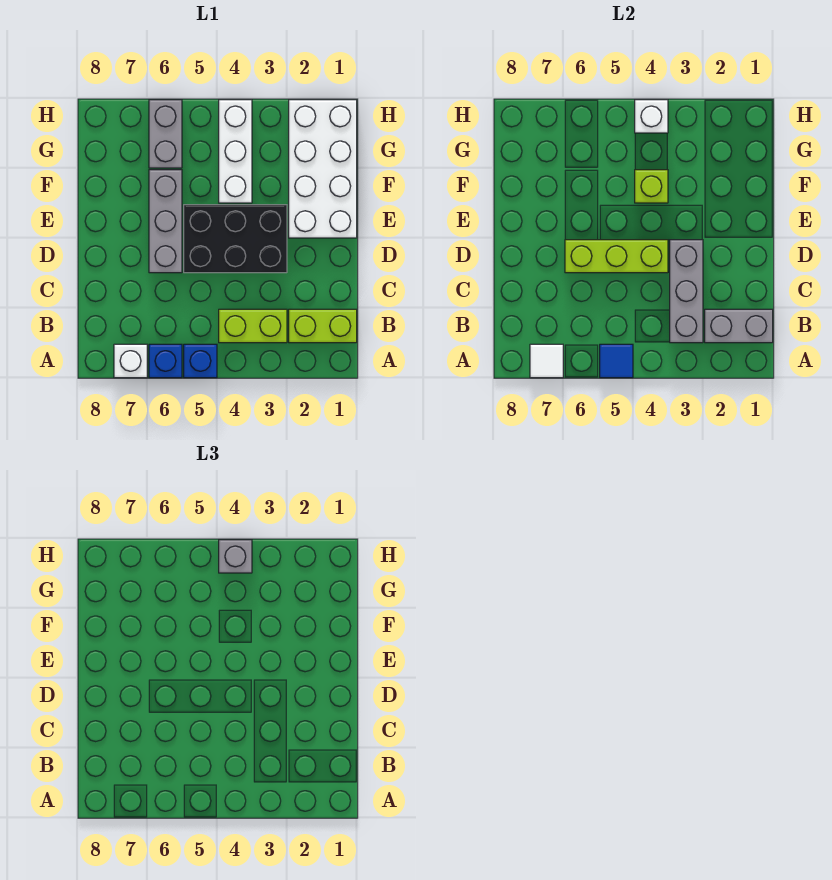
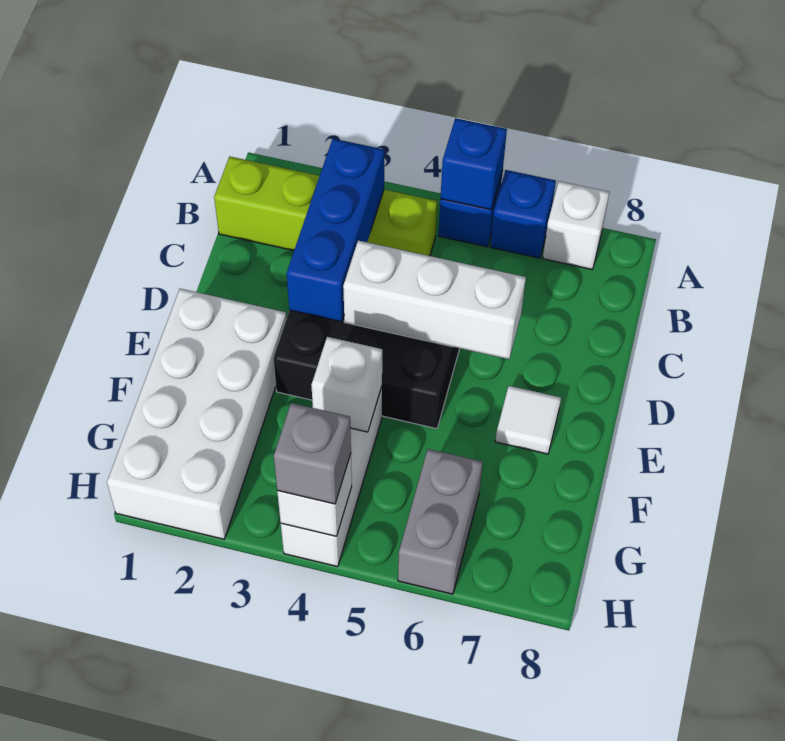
blue 1x1 tile [600,344,633,378] -> blue 1x1 brick [440,118,507,210]
white 1x1 tile [530,344,563,378] -> white 1x1 tile moved to [495,386,561,454]
grey 1x2 brick [705,309,773,343] -> none
grey 1x3 brick [670,240,703,343] -> blue 1x3 brick [287,139,384,322]
lime 1x3 brick [565,240,668,273] -> white 1x3 brick [343,241,526,359]
grey 1x3 brick [149,170,182,273] -> none
lime 1x1 brick [635,170,668,203] -> white 1x1 brick [311,337,382,432]

